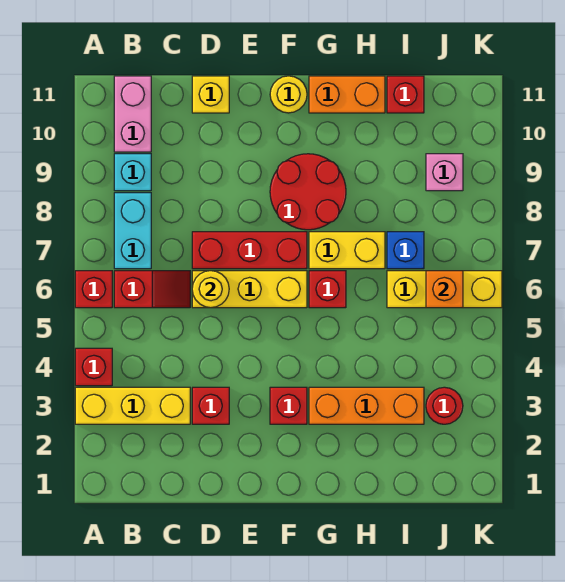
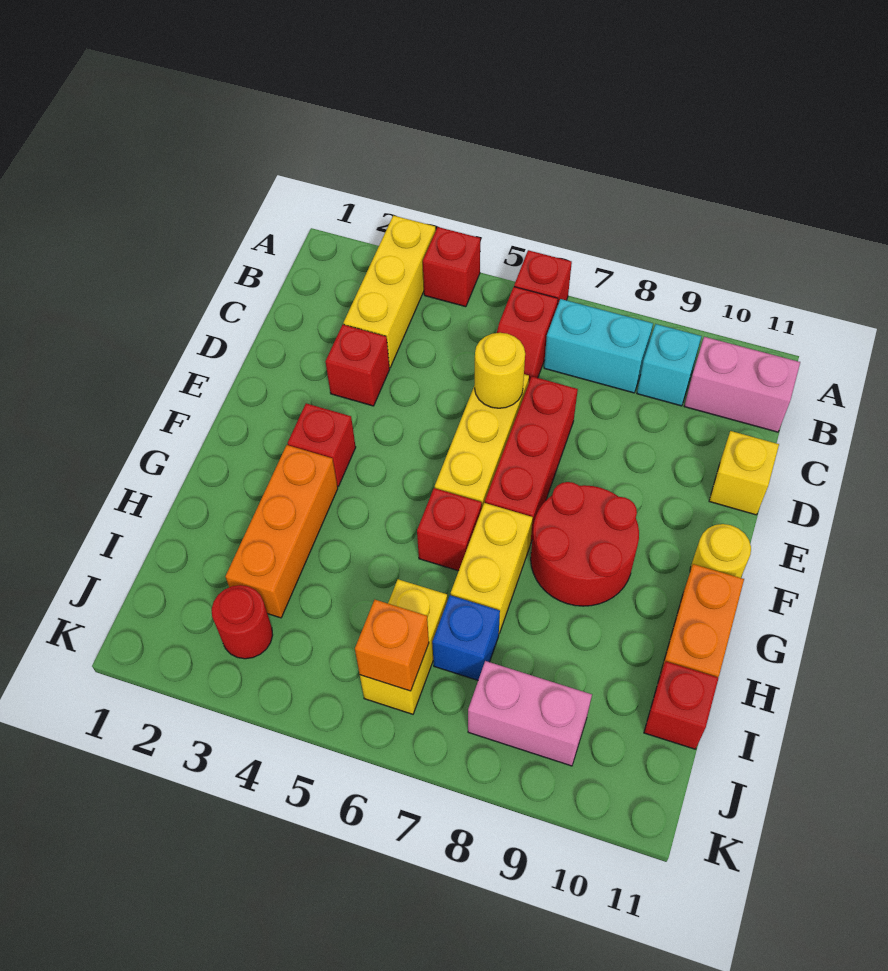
yellow 1x3 brick [387,271,502,308] -> yellow 1x2 brick [360,579,447,714]
pink 1x1 brick [426,154,463,191] -> pink 1x2 brick [468,661,592,766]

